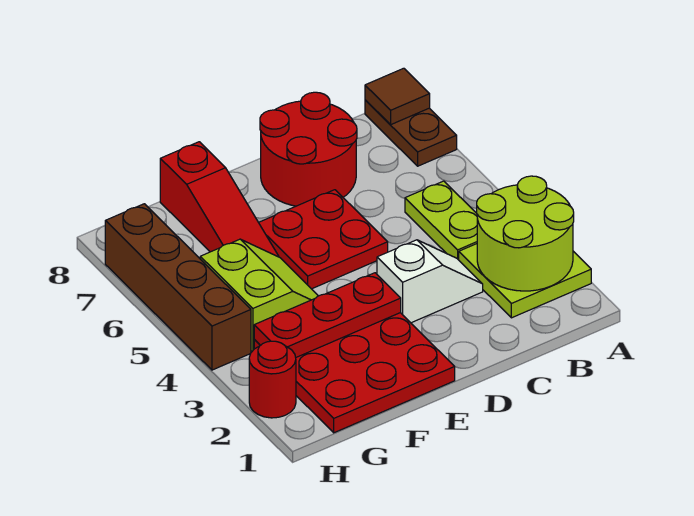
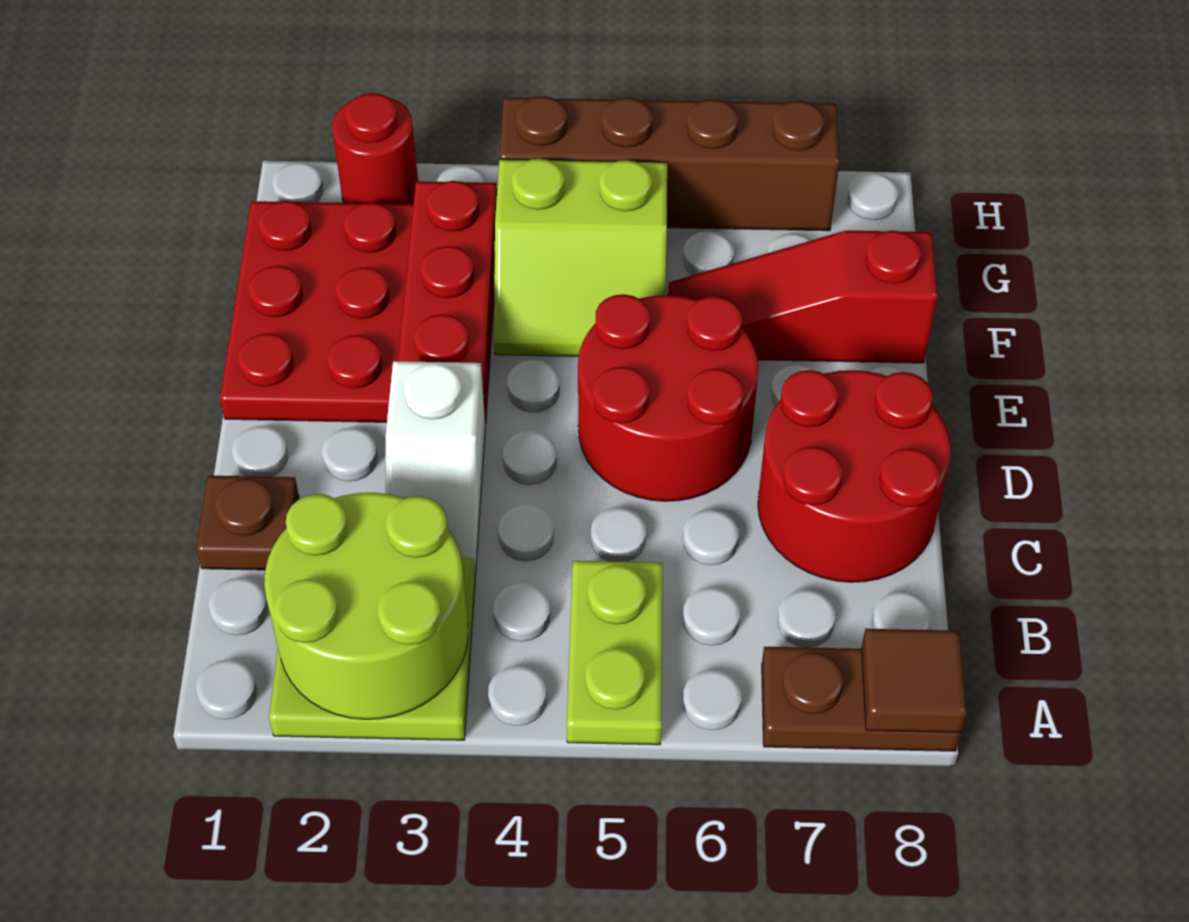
lime 1x2 plate [405,181,477,260] -> lime 1x2 plate turned to [567,561,663,745]
none -> brown 1x1 plate [196,476,299,570]
red 2x2 plate [259,190,388,289] -> red 2x2 round brick [578,294,758,501]

